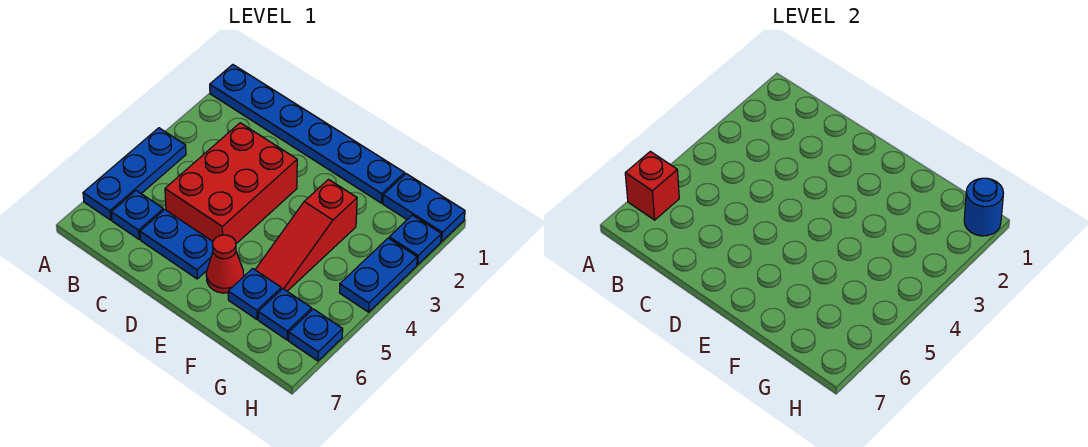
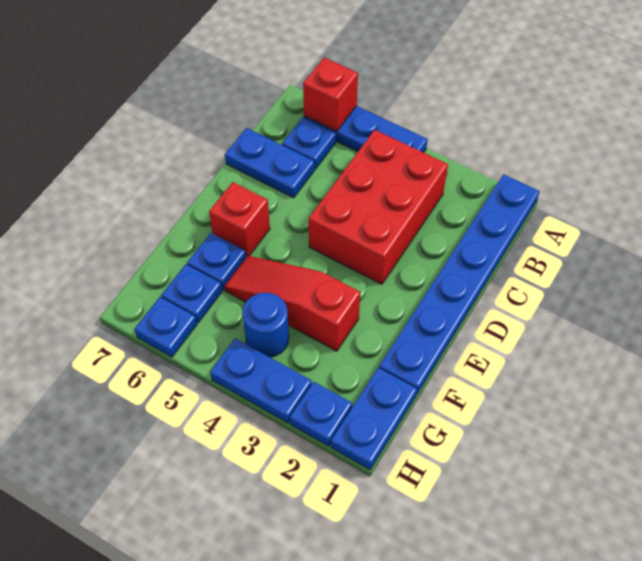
red 2x3 brick [165,123,297,244] -> red 2x3 brick turned to [309,130,448,284]
blue 1x2 plate [140,210,213,279] -> blue 1x2 plate turned to [225,128,315,198]
red 1x1 cone [206,235,244,293] -> red 1x1 brick [209,182,270,257]
blue 1x1 round brick [964,178,1003,236] -> blue 1x1 round brick moved to [242,293,289,357]

